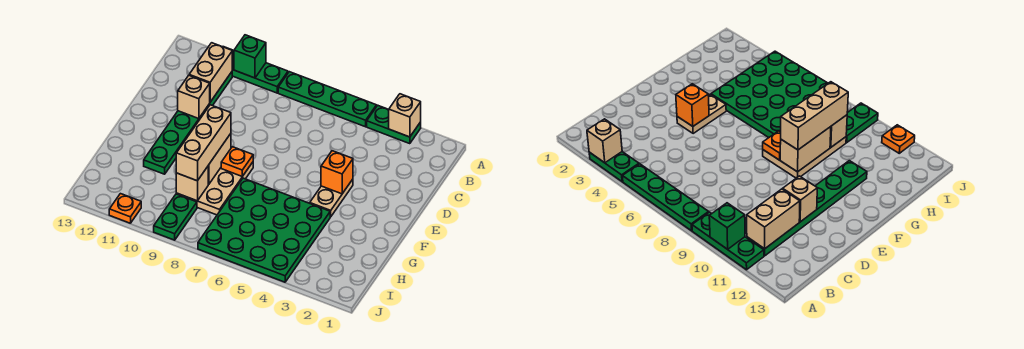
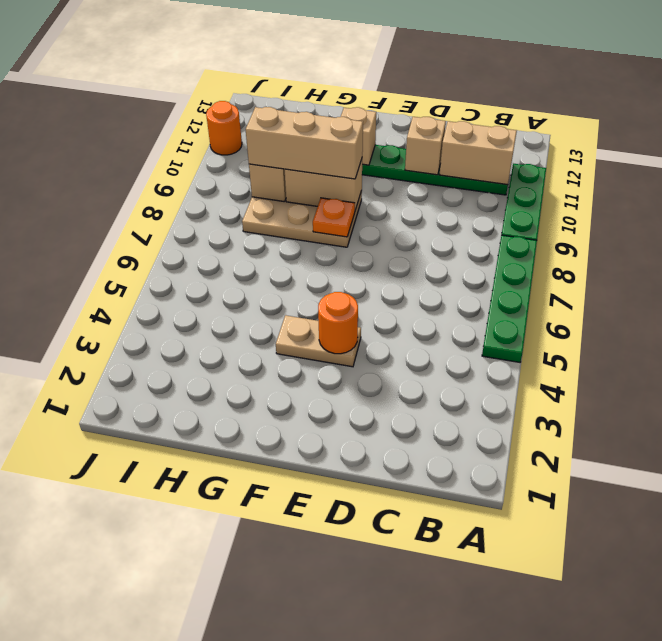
green 1x2 plate [367,106,421,144] -> none
tan 1x1 brick [389,94,421,137] -> tan 1x1 brick moved to [341,107,376,165]
green 1x1 brick [234,35,266,78] -> none
orange 1x1 brick [321,151,353,194] -> orange 1x1 round brick [318,292,358,354]
green 4x4 plate [198,178,330,282] -> none
green 1x2 plate [154,194,197,240] -> none
orange 1x1 plate [109,194,141,223] -> orange 1x1 round brick [206,101,242,155]

